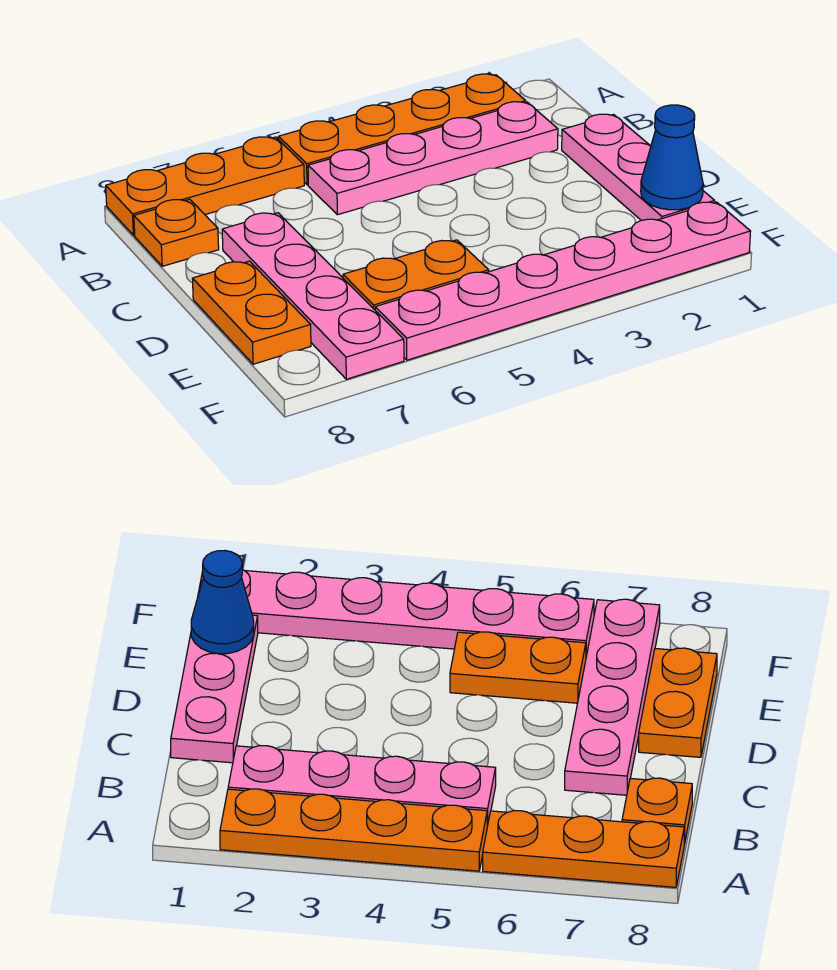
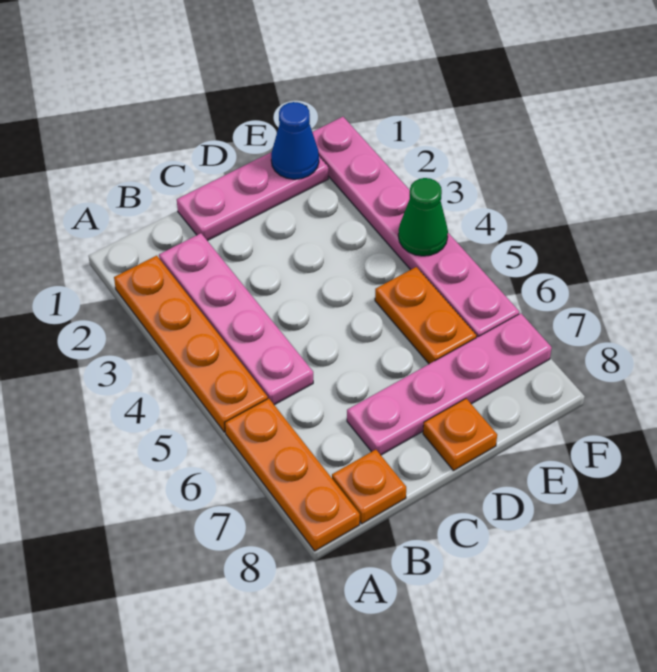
orange 1x2 plate [192,261,311,364] -> orange 1x1 plate [423,399,497,471]
none -> green 1x1 cone [398,178,448,256]

